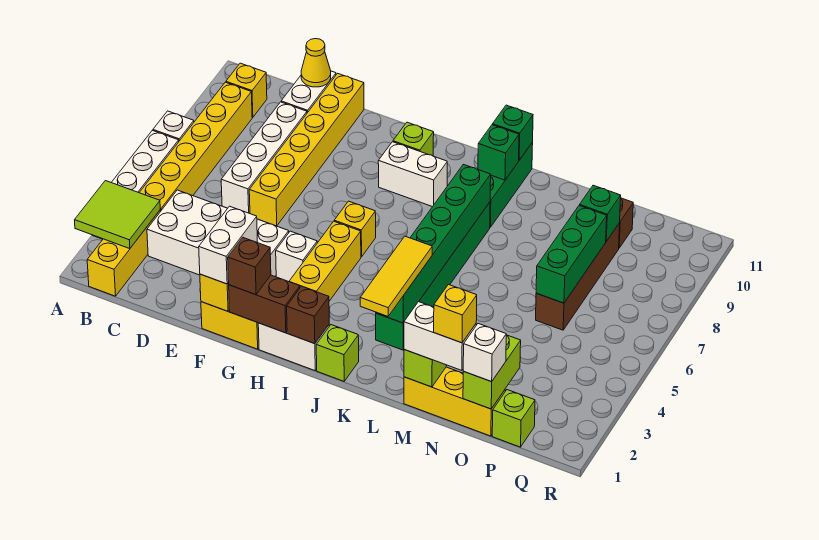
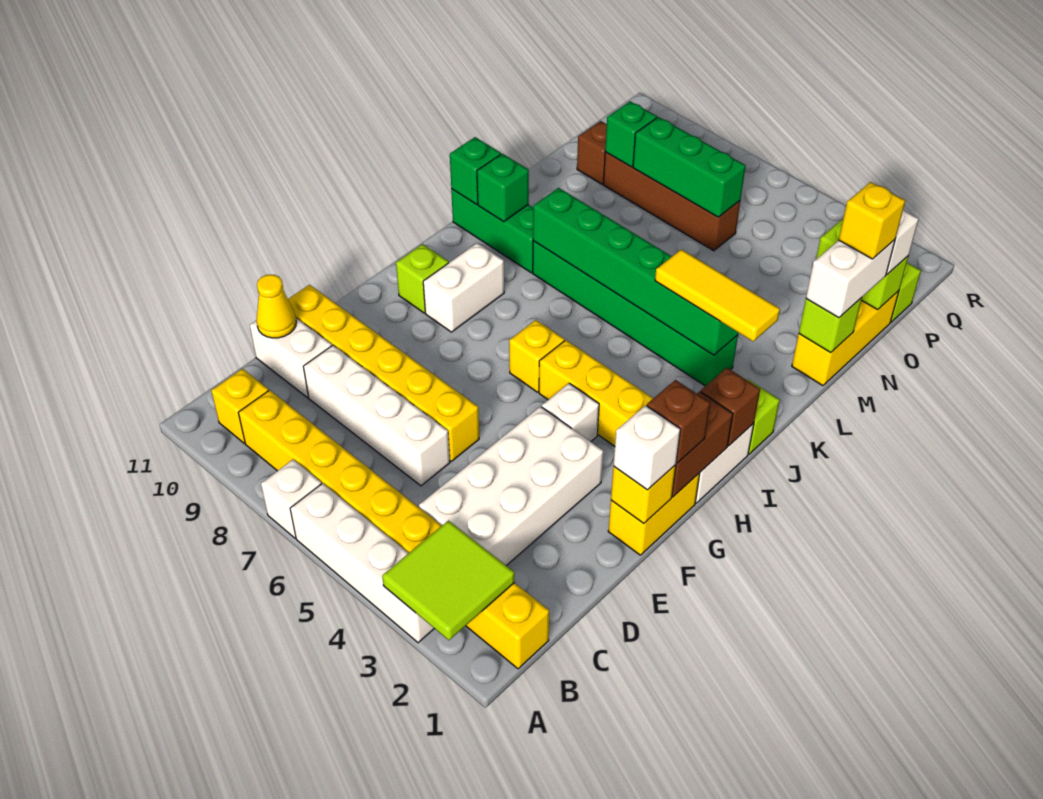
white 1x2 brick [199,206,258,284] -> white 1x1 brick [613,405,680,490]

